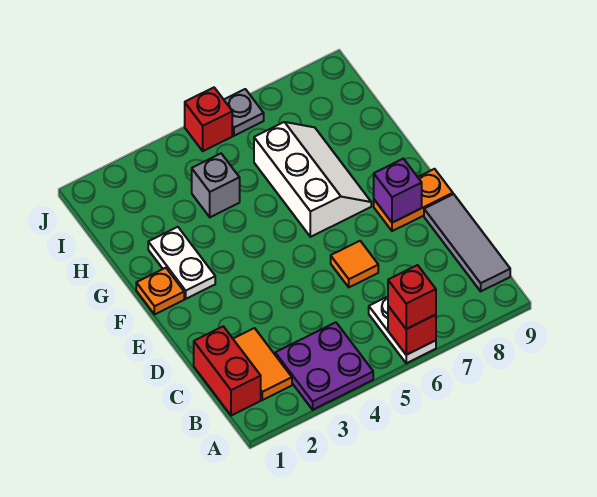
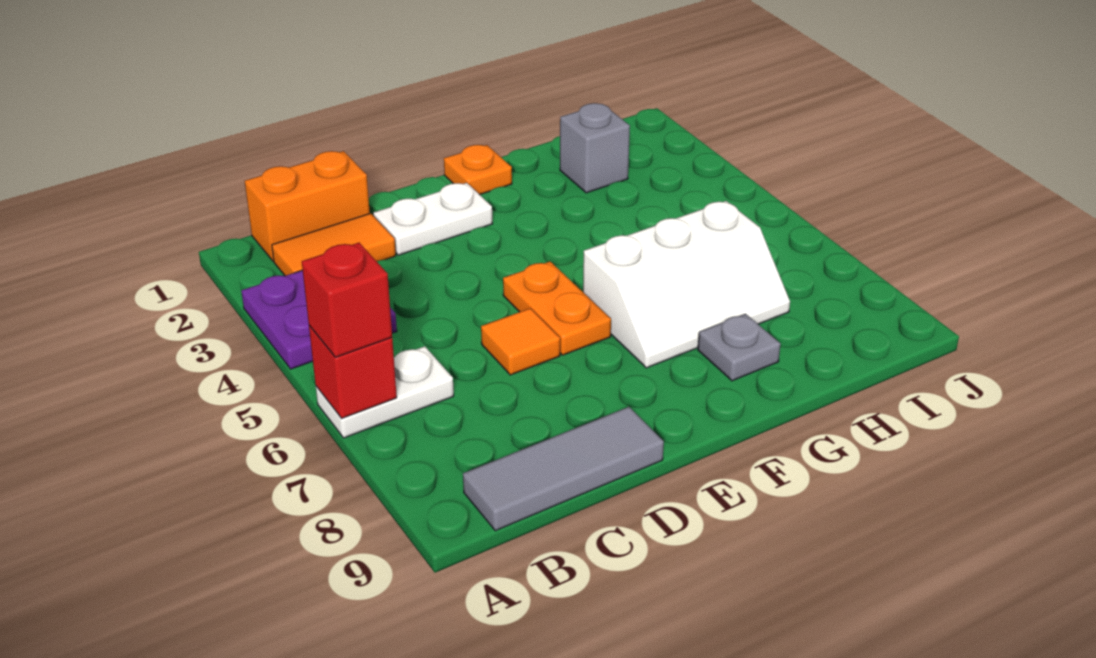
red 1x2 brick [194,326,261,416] -> orange 1x2 brick [245,151,370,261]
orange 1x2 plate [374,169,453,231] -> orange 1x2 plate moved to [503,262,611,355]
purple 1x1 brick [374,159,422,223] -> none
white 1x2 plate [148,227,215,299] -> white 1x2 plate moved to [373,183,493,255]
grey 1x1 brick [192,154,240,217] -> grey 1x1 brick moved to [560,103,630,193]
red 1x1 brick [185,88,232,151] -> none
grey 1x1 plate [224,89,264,136] -> grey 1x1 plate moved to [698,314,781,381]

